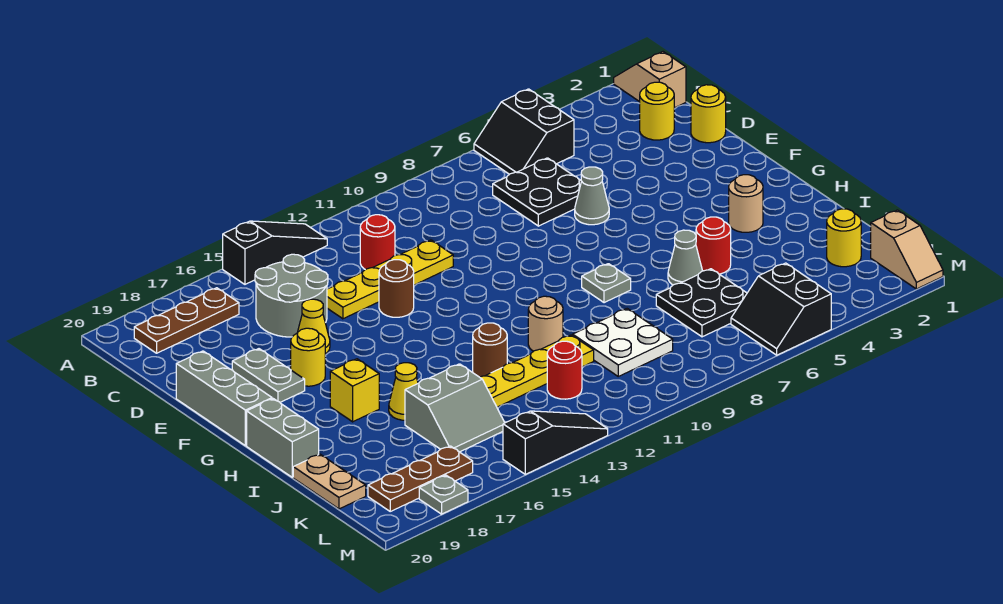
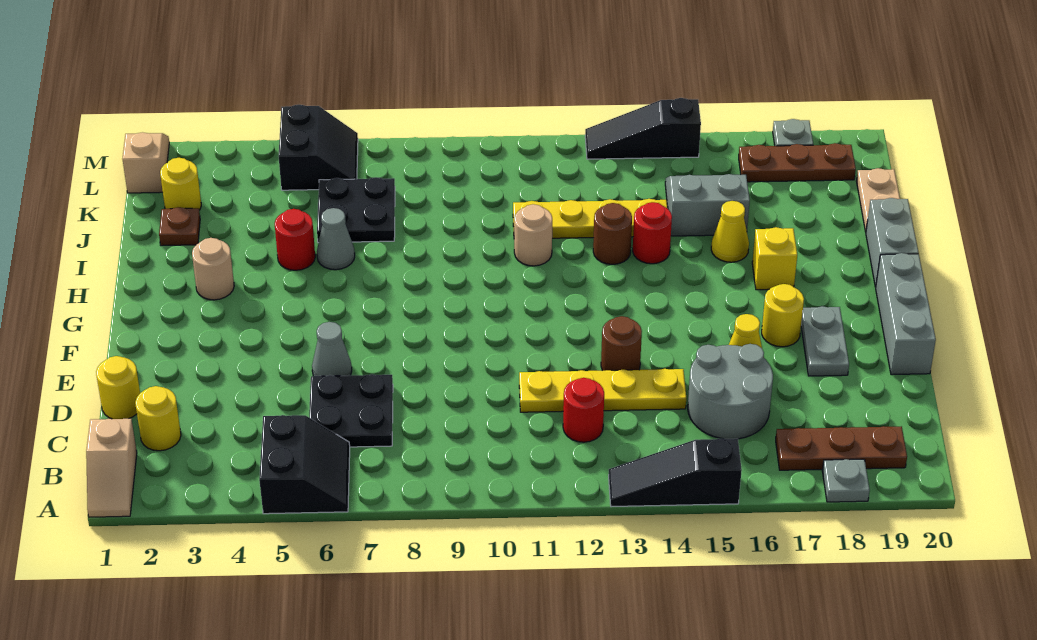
grey 1x1 plate [582,264,631,303] -> grey 1x1 plate moved to [822,459,870,502]
none -> brown 1x1 plate [159,207,200,246]
white 2x2 plate [573,309,673,376] -> none
red 1x1 round brick [547,341,582,399] -> red 1x1 round brick moved to [633,202,672,264]

